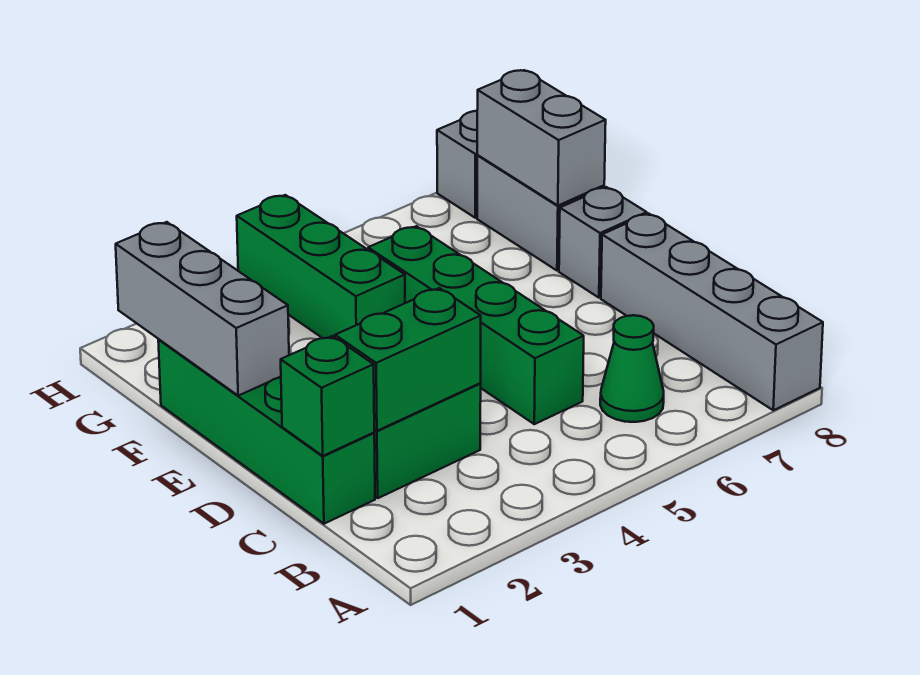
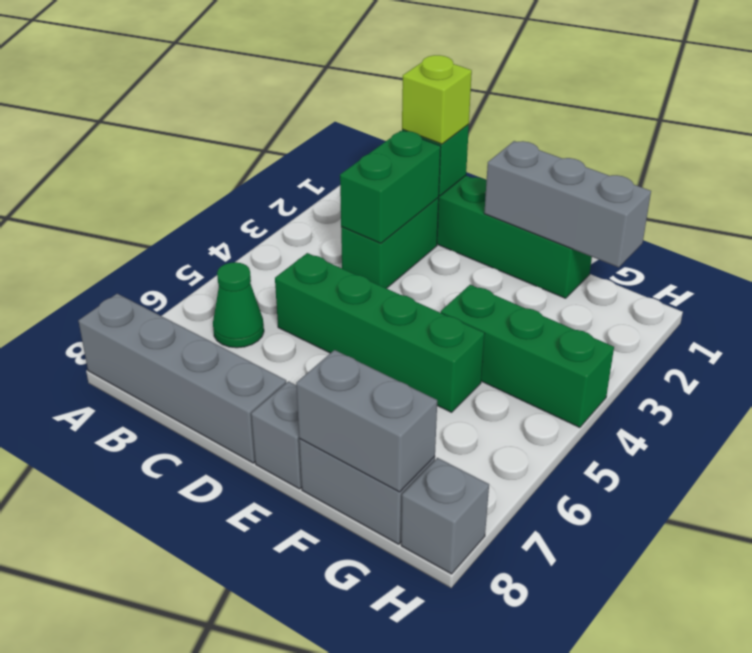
none -> lime 1x1 brick [402,55,472,144]

